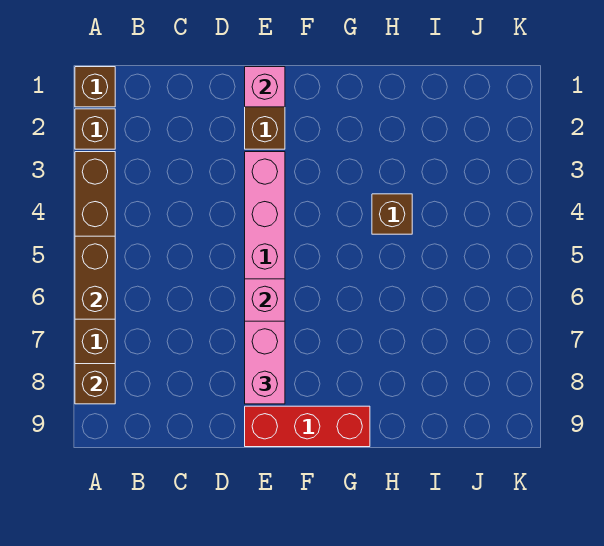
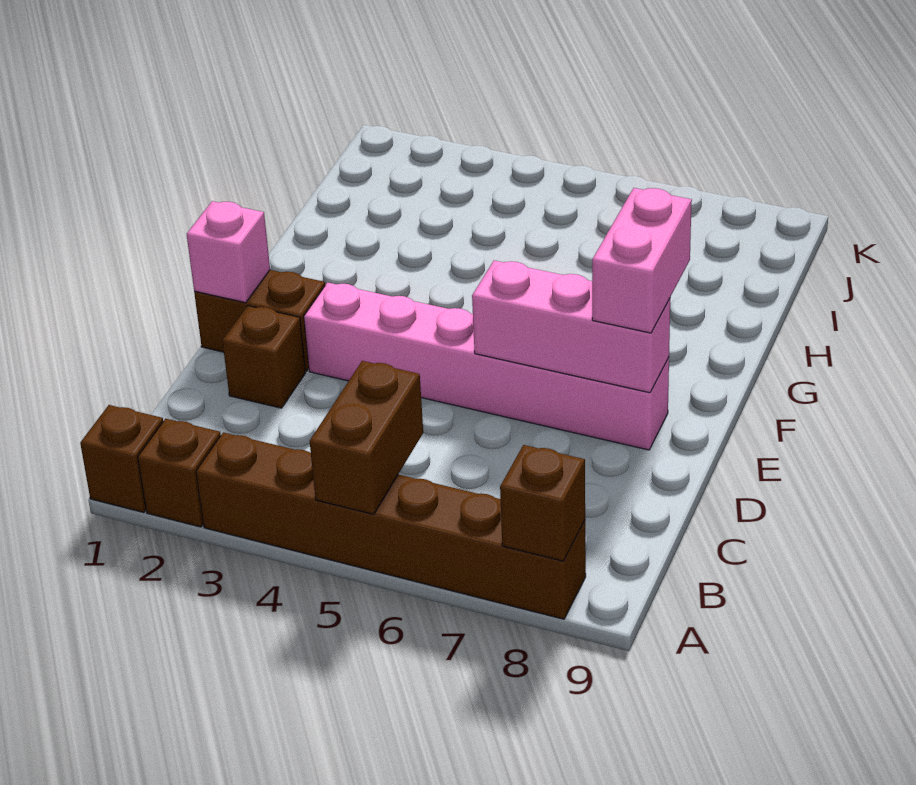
brown 1x2 brick [75,236,115,319] -> brown 1x2 brick turned to [310,361,423,514]
pink 1x2 brick [245,321,285,404] -> pink 1x2 brick turned to [592,188,692,333]
red 1x3 brick [245,406,370,447] -> none
brown 1x1 brick [372,194,412,234] -> brown 1x1 brick moved to [222,306,306,408]

